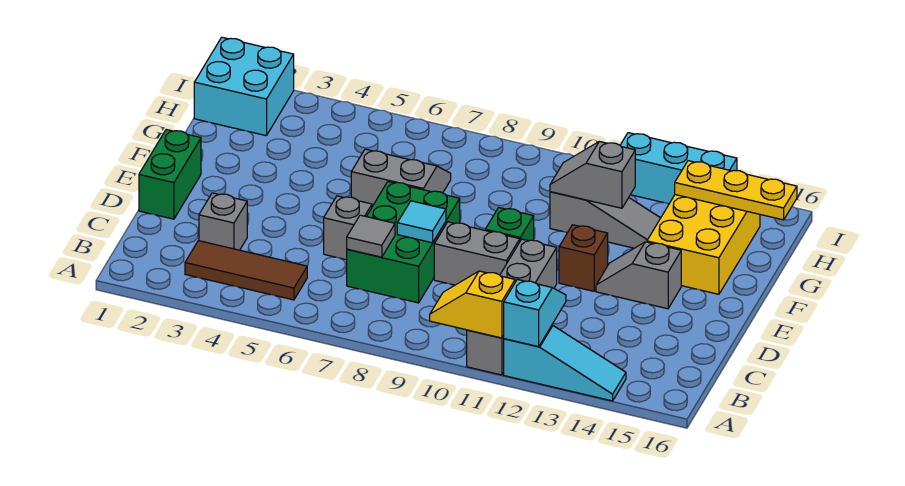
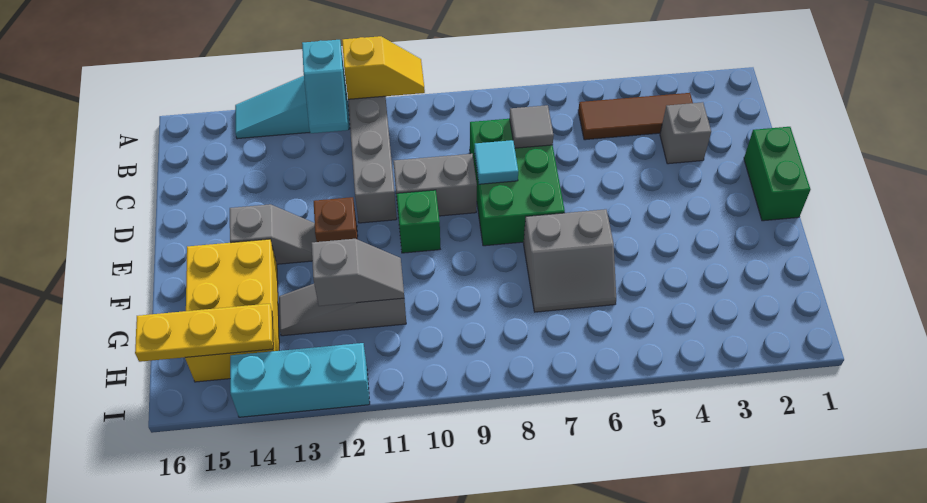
grey 1x1 brick [324,196,372,260] -> none
cyan 2x2 brick [194,37,294,136] -> none

